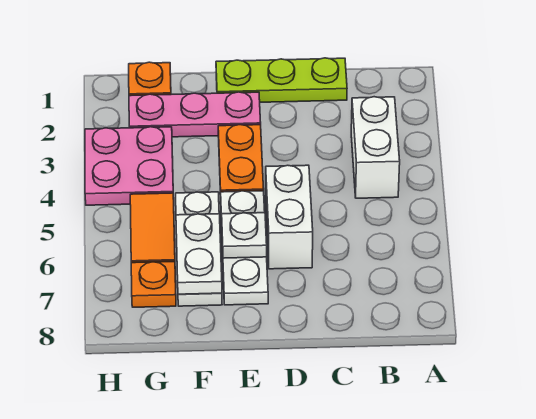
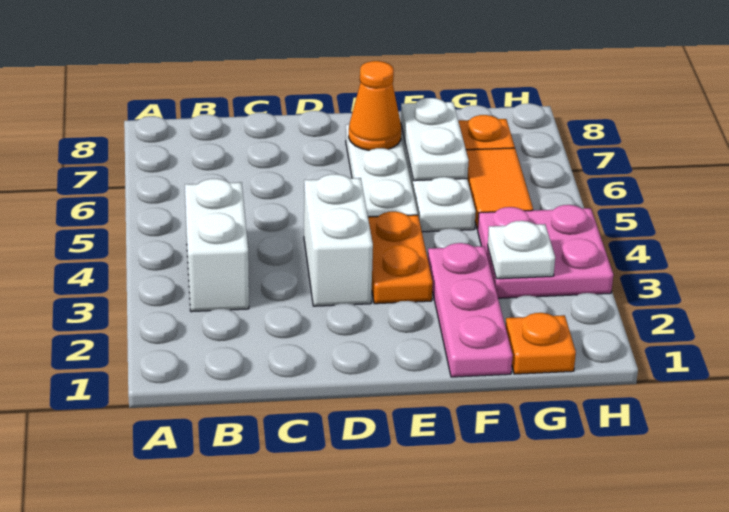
lime 1x3 plate [216,58,347,102] -> none
white 1x2 brick [266,165,313,269] -> white 1x2 brick moved to [304,174,373,306]
pink 1x3 plate [129,92,261,137] -> pink 1x3 plate turned to [428,243,513,377]
white 1x1 plate [222,213,267,258] -> white 1x1 plate moved to [488,221,555,279]
none -> orange 1x1 cone [349,61,401,151]

